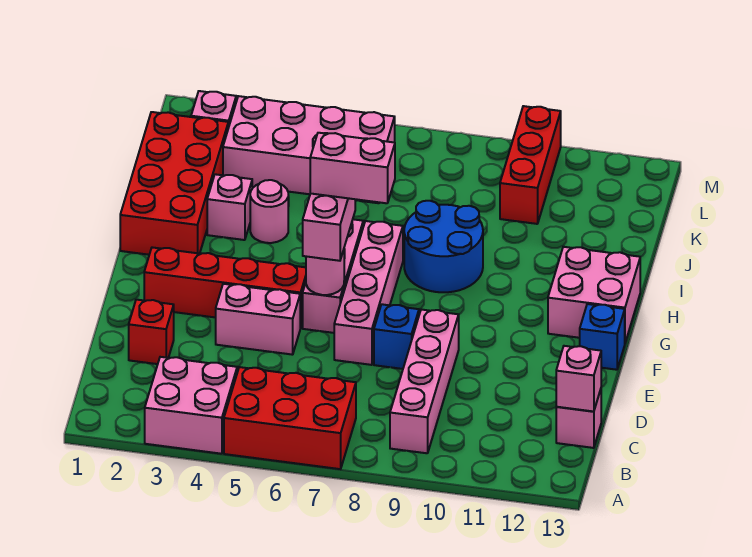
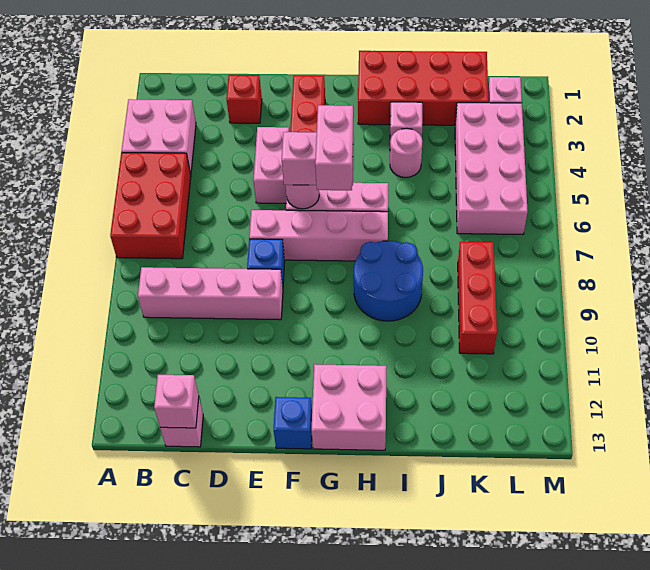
red 1x3 brick [500,106,561,224] -> red 1x3 brick turned to [458,242,497,354]

